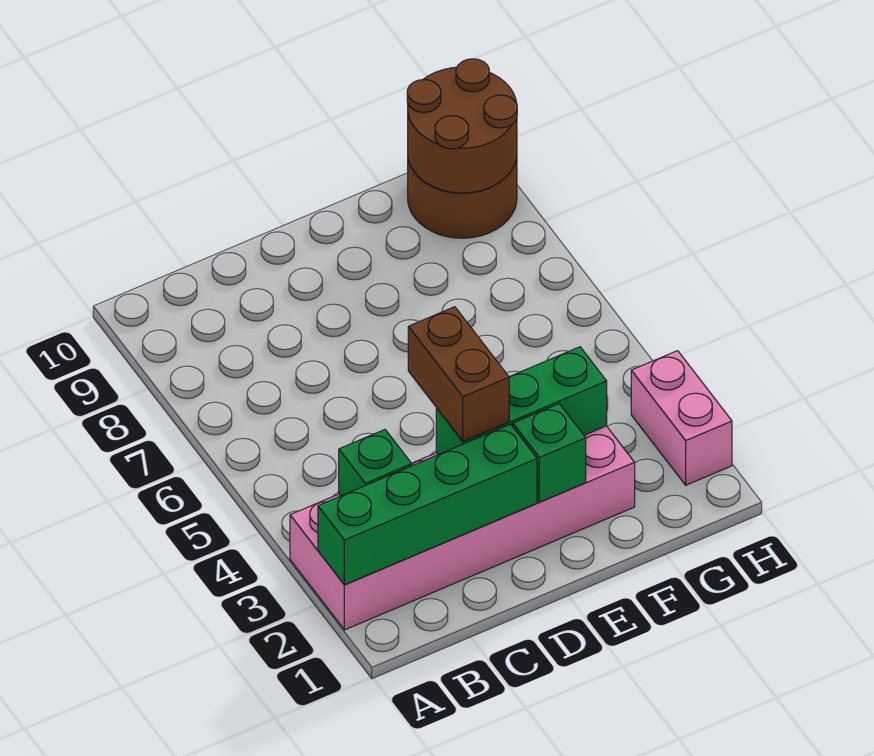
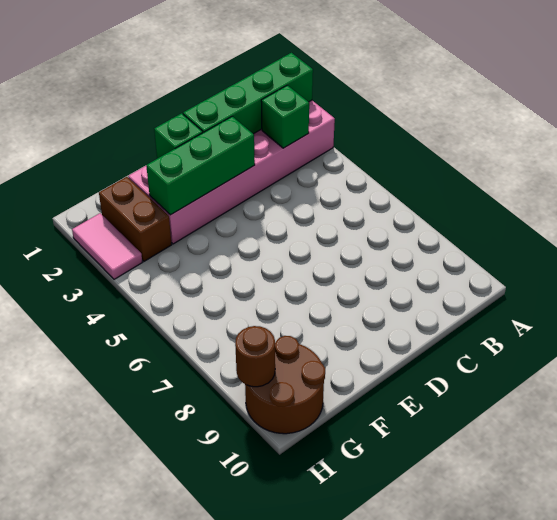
brown 1x2 brick [408,307,509,441] -> brown 1x2 brick moved to [99,177,172,261]
brown 2x2 round brick [407,59,517,193] -> brown 1x1 round brick [235,326,275,387]
pink 1x2 brick [631,351,732,485] -> pink 1x2 tile [72,213,142,279]

